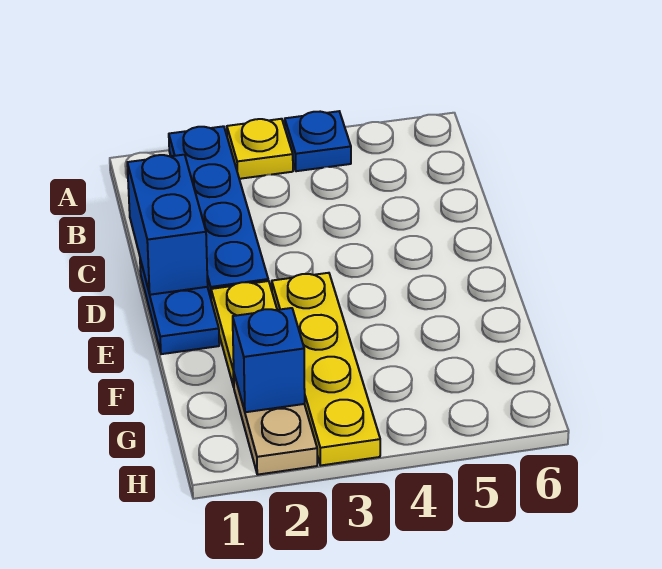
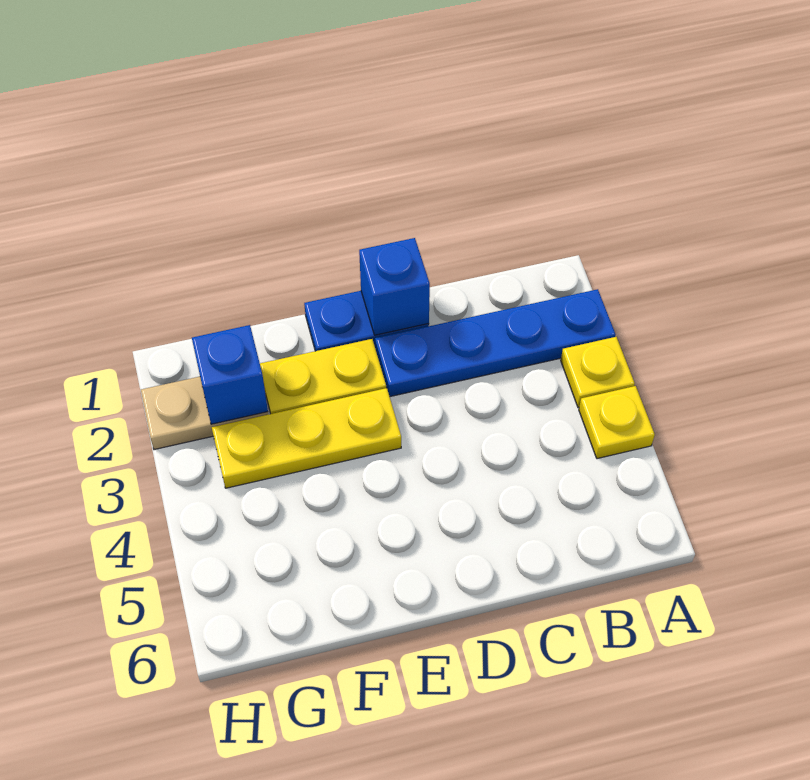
blue 1x1 plate [285,111,351,171] -> yellow 1x1 plate [579,386,655,459]
blue 1x2 brick [127,155,208,295] -> blue 1x1 brick [359,238,430,335]
yellow 1x4 plate [272,273,380,465] -> yellow 1x3 plate [212,388,401,488]

